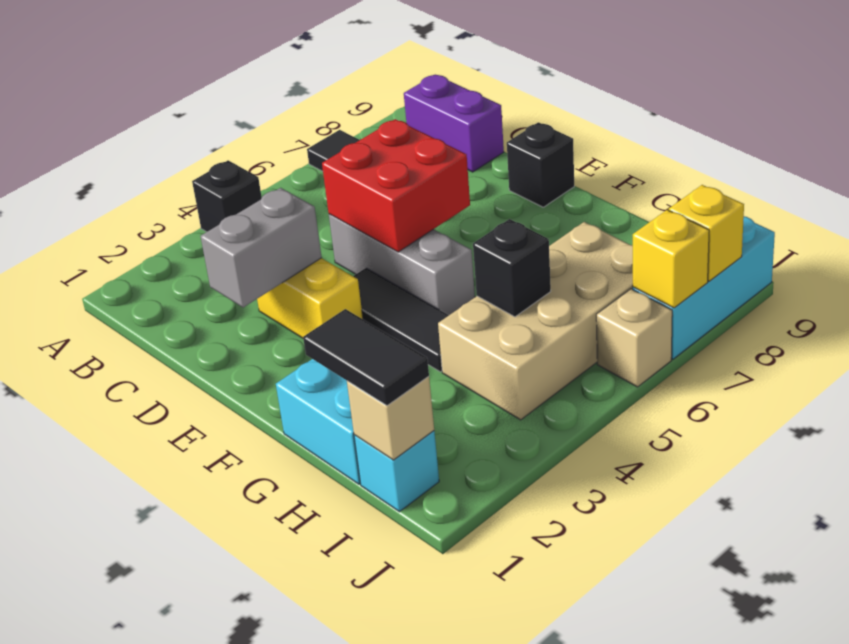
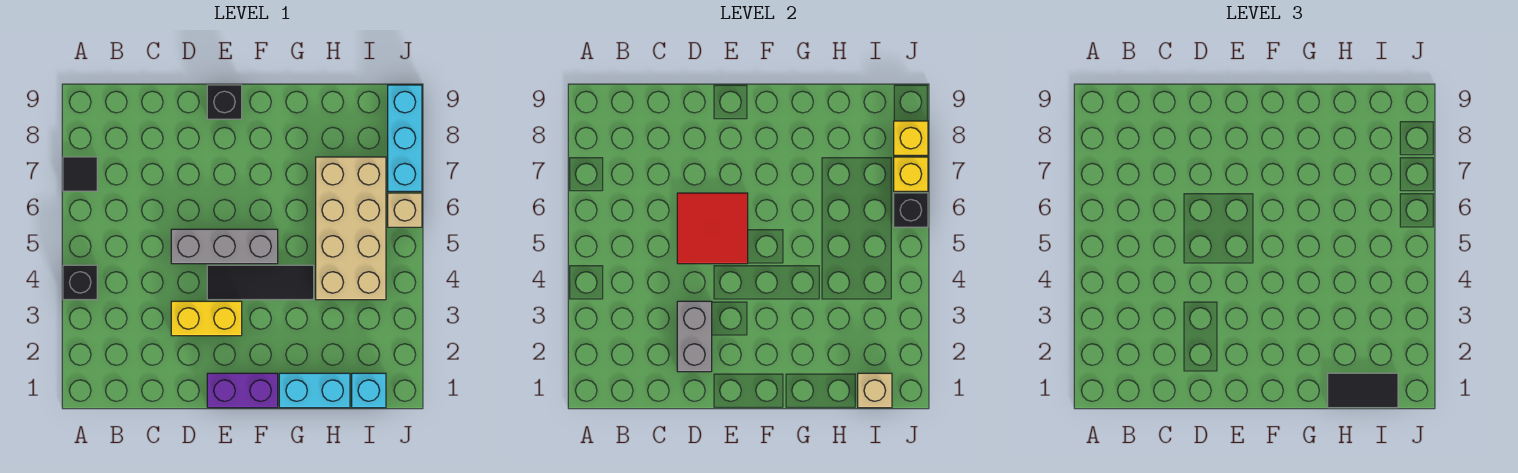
purple 1x2 brick [404,75,504,172] -> purple 1x2 brick moved to [207,373,278,408]
red 2x2 brick [322,119,470,252] -> red 2x2 tile [677,193,748,264]
black 1x1 brick [473,219,551,317] -> black 1x1 brick moved to [894,193,928,227]

